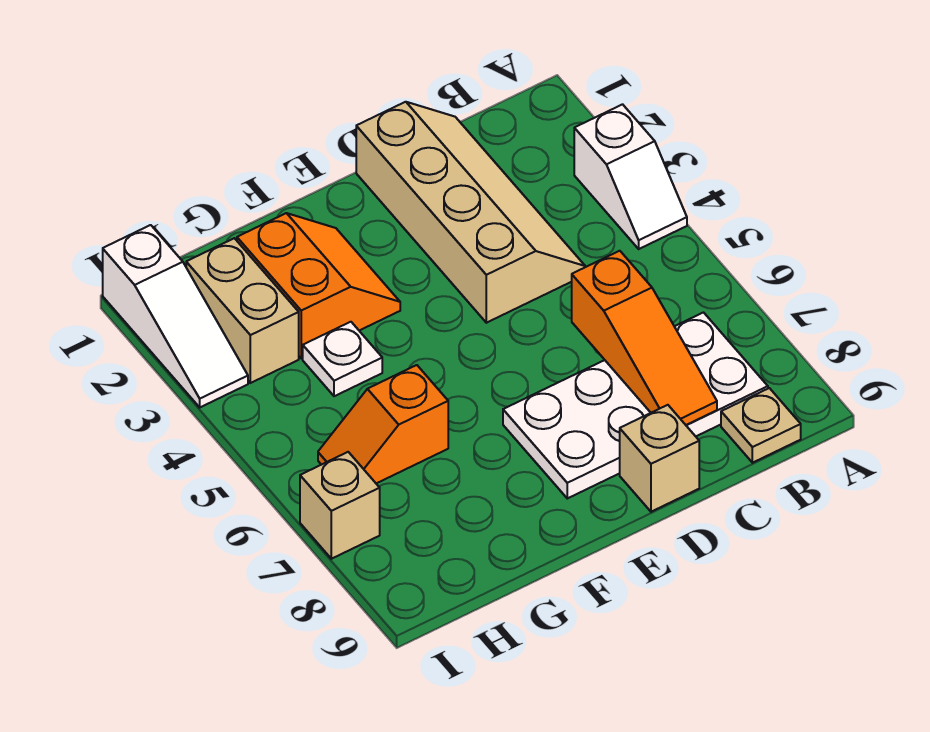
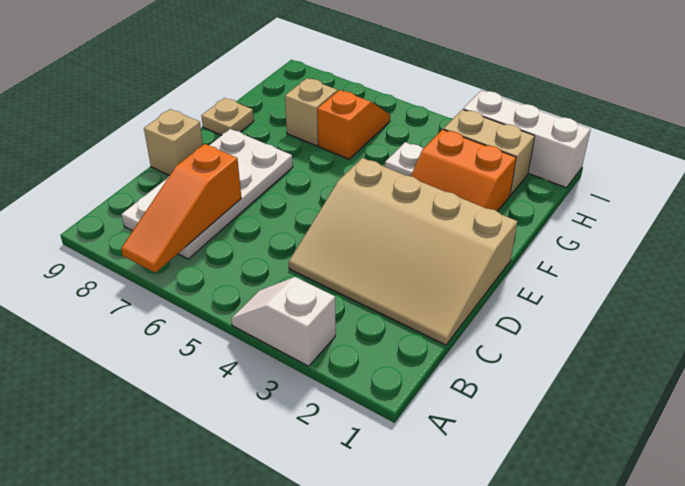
tan 1x1 plate [721,388,801,463] -> tan 1x1 plate moved to [201,98,254,135]
tan 2x4 slope [356,102,585,323] -> tan 3x4 slope [289,158,517,345]
orange 1x3 slope [572,251,717,425] -> orange 1x3 slope turned to [121,144,241,273]
white 1x3 slope [103,225,248,407] -> white 1x3 brick [463,90,591,188]
tan 1x1 brick [300,452,380,559] -> tan 1x1 brick moved to [285,78,337,146]

